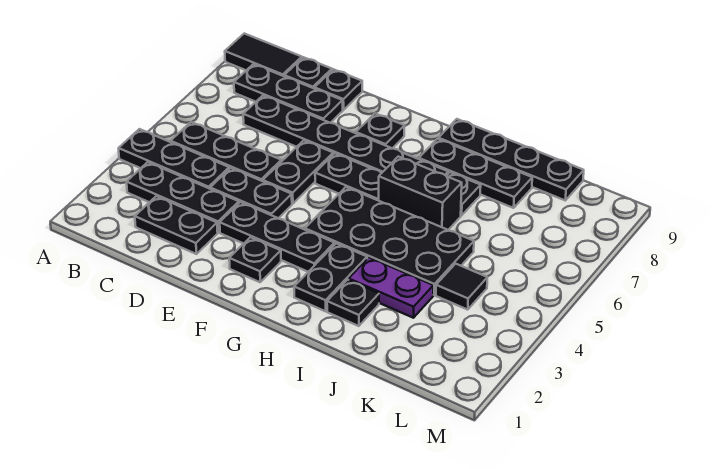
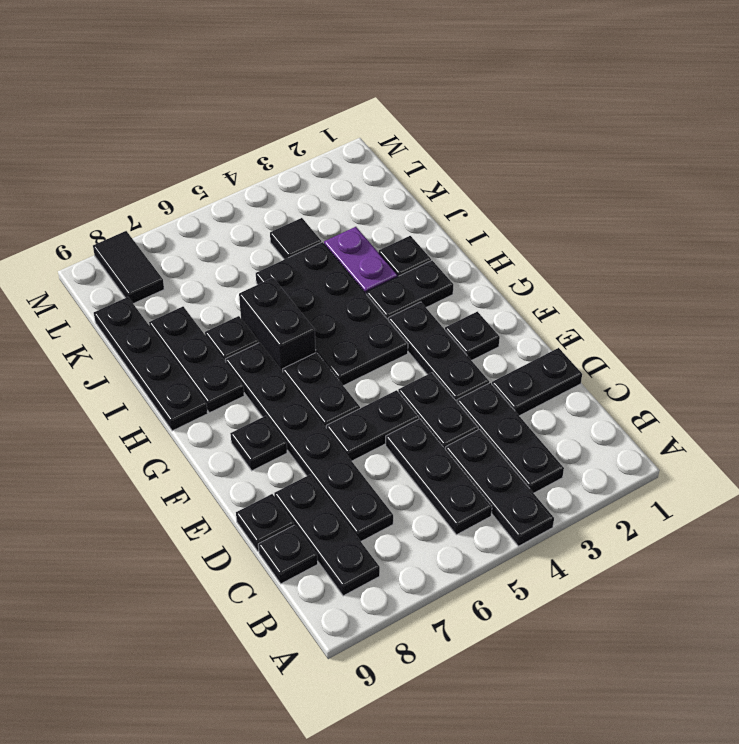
black 1x2 tile [225,34,302,76] -> black 1x2 tile moved to [93,231,164,304]
black 1x2 plate [135,196,218,254] -> black 1x2 plate turned to [492,348,582,416]

